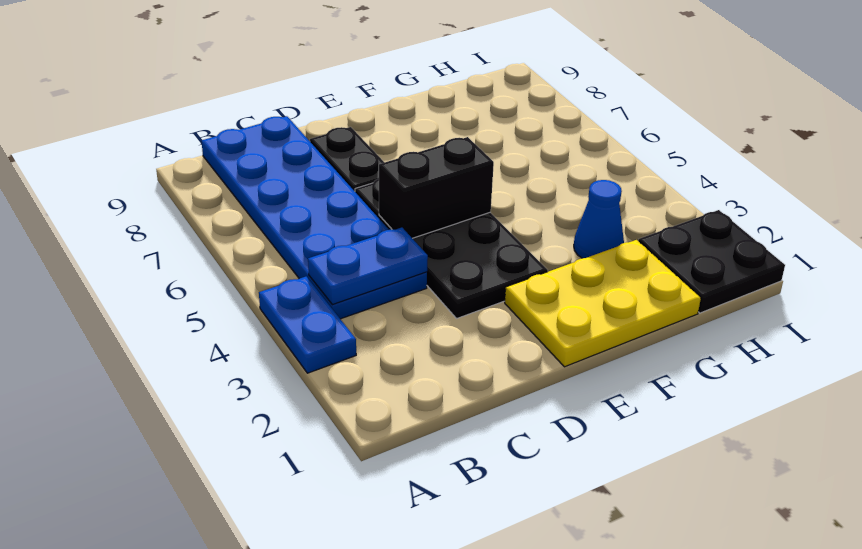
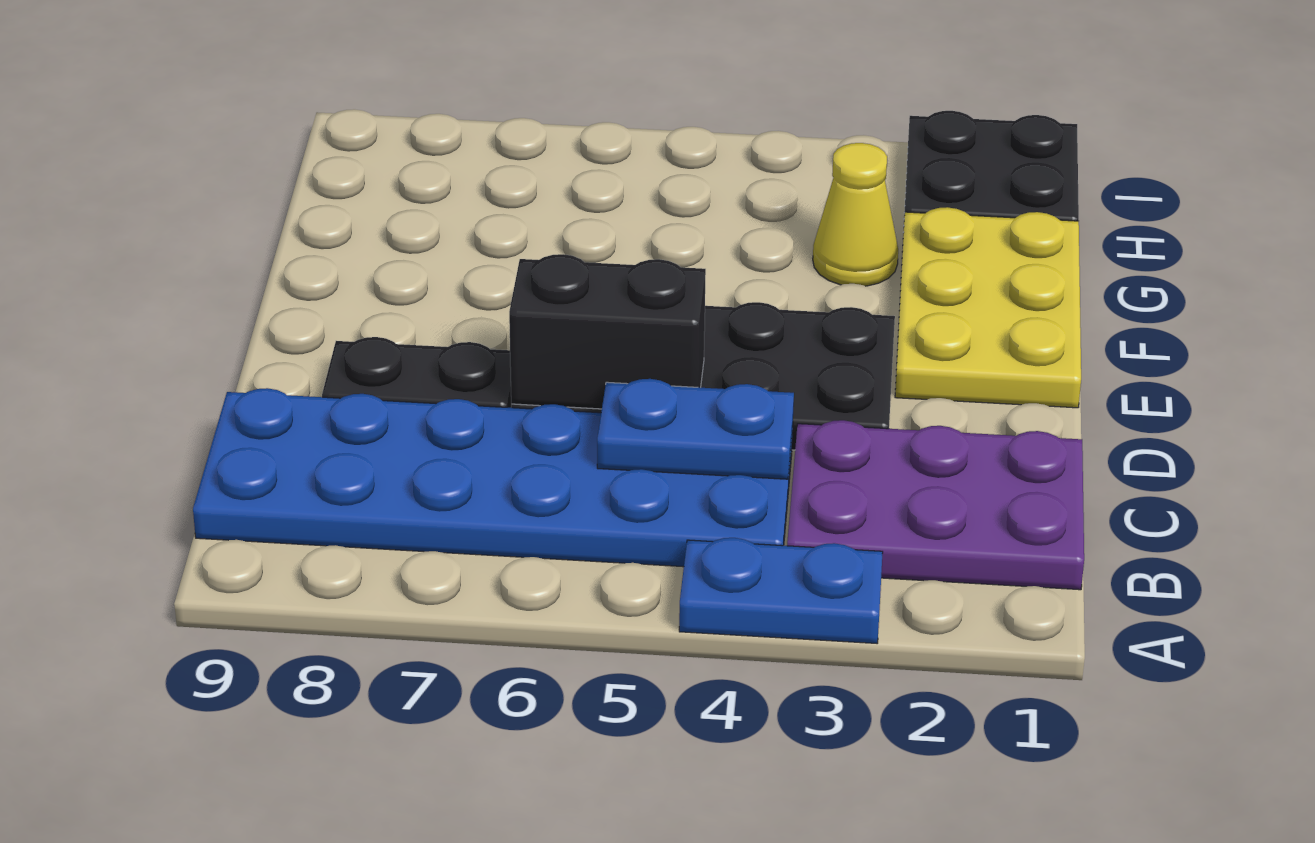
none -> purple 2x3 plate [787,420,1084,590]
blue 1x2 plate [308,228,428,305] -> blue 1x2 plate turned to [597,379,794,479]
black 1x2 brick [379,137,494,238] -> black 1x2 brick turned to [509,254,706,409]
blue 1x1 cone [574,180,624,258] -> yellow 1x1 cone [813,143,898,286]

